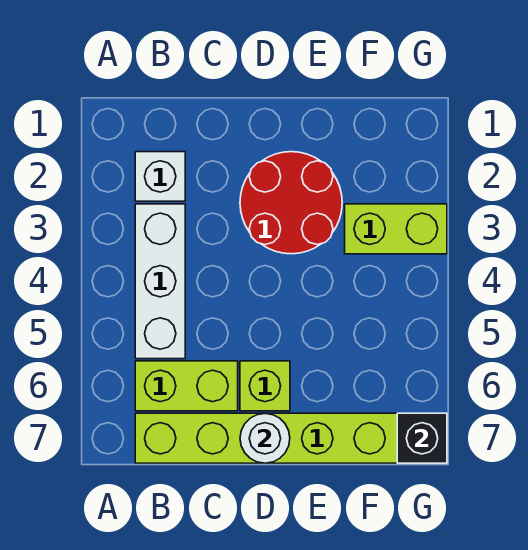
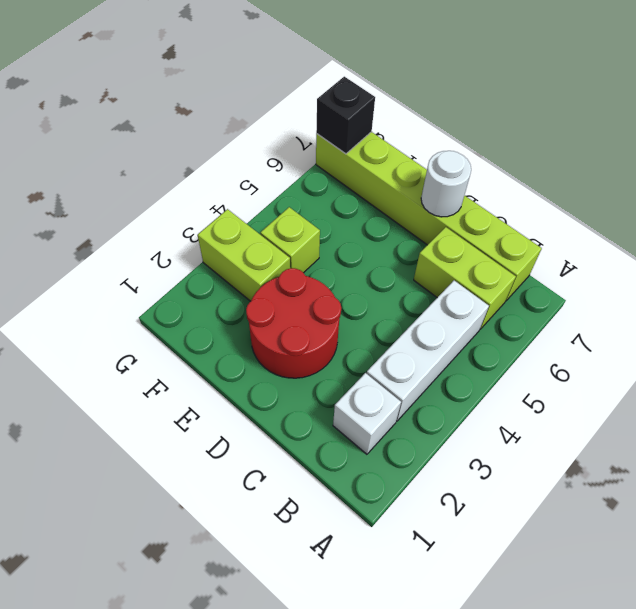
lime 1x1 brick [240,361,290,411] -> lime 1x1 brick moved to [261,207,320,273]

